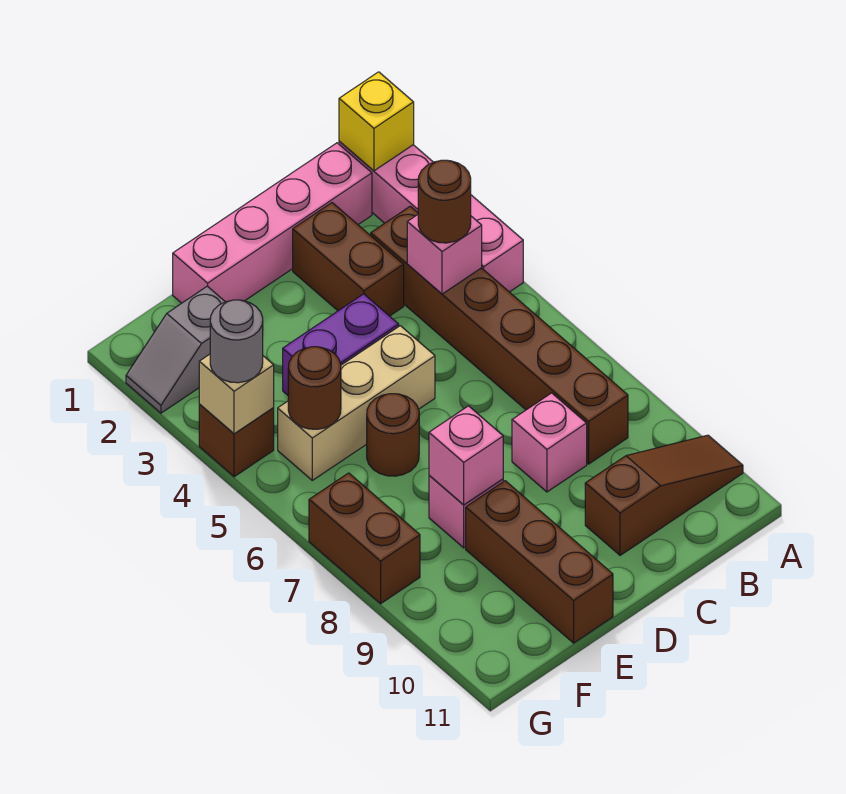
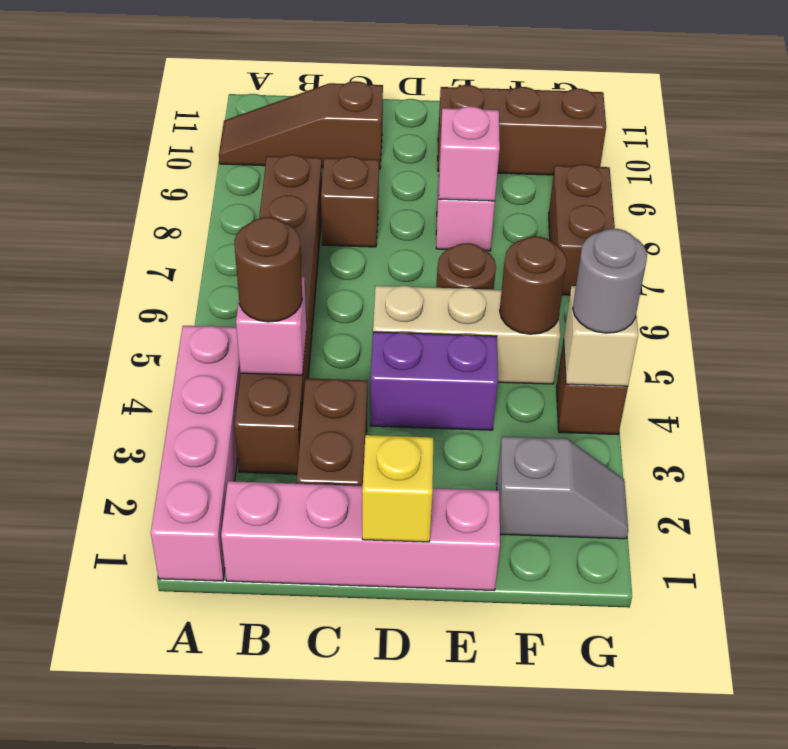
yellow 1x1 brick [339,72,414,171] -> yellow 1x1 brick moved to [362,435,433,542]
pink 1x1 brick [512,393,587,492] -> brown 1x1 brick [321,157,379,247]
brown 1x3 brick [466,481,613,643] -> brown 1x3 brick turned to [438,85,606,175]

